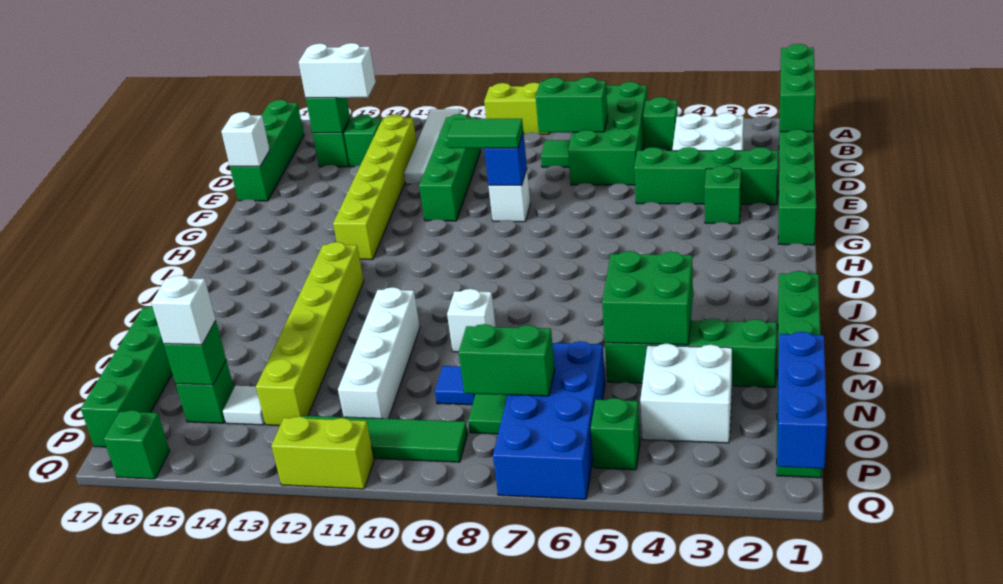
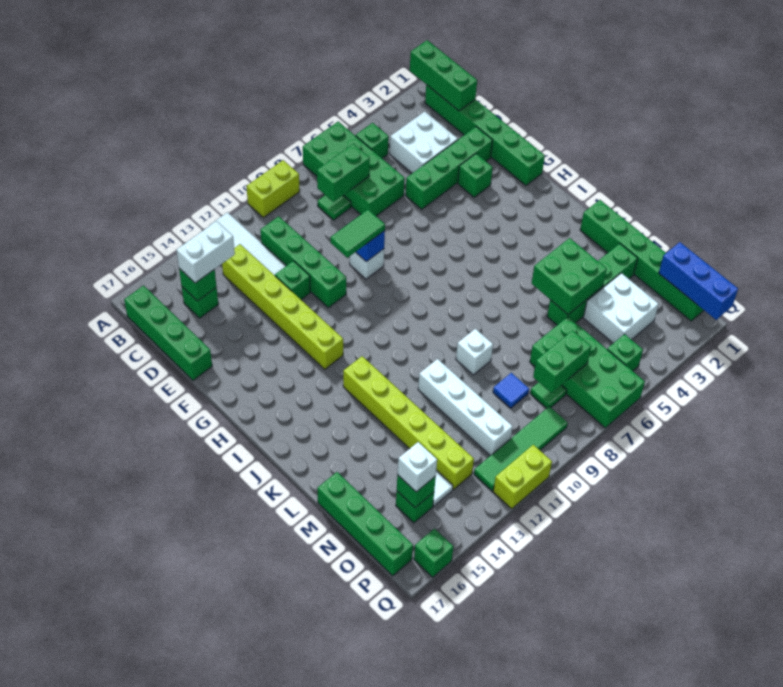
green 1x1 brick [344,115,382,167] -> green 1x1 brick moved to [275,261,310,300]
white 1x1 brick [221,112,270,166] -> none
blue 2x4 brick [493,341,605,499] -> green 2x4 brick [530,317,645,428]

